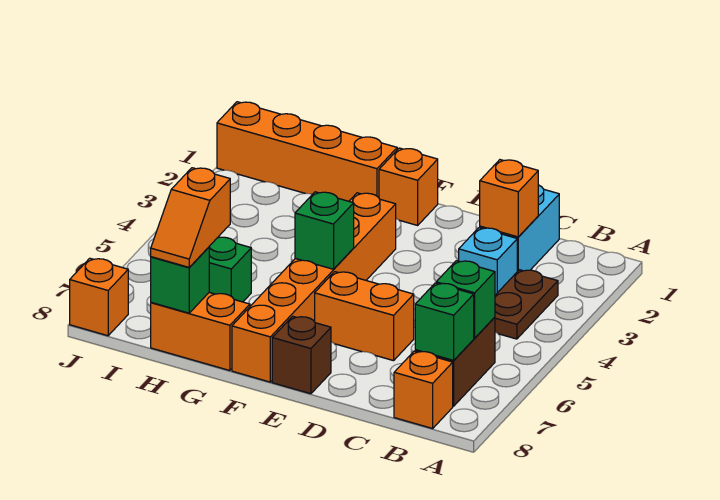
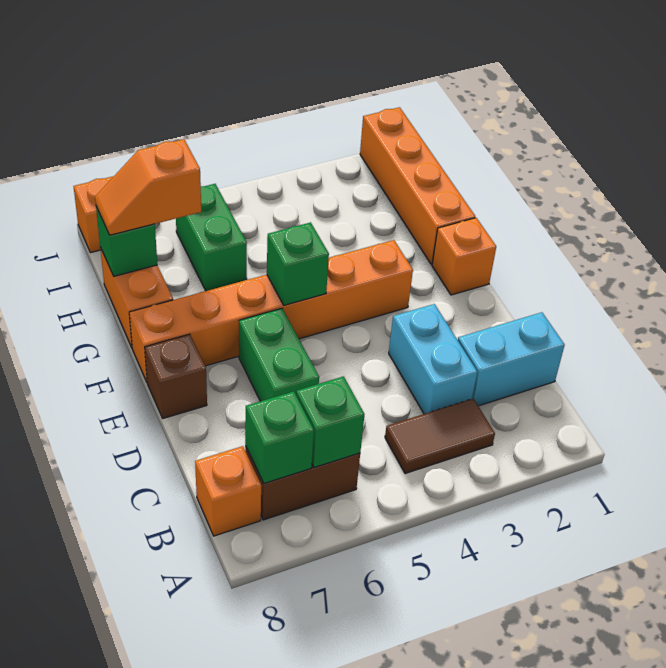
brown 1x2 plate [495,270,558,339] -> brown 1x2 tile [385,399,495,474]
orange 1x1 brick [480,160,538,237] -> none
cyan 1x1 brick [459,228,517,295] -> cyan 1x2 brick [389,304,477,414]
orange 1x2 brick [315,272,414,361] -> green 1x2 brick [239,308,319,401]

